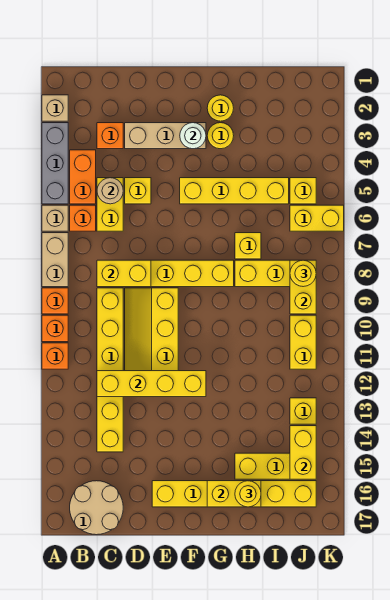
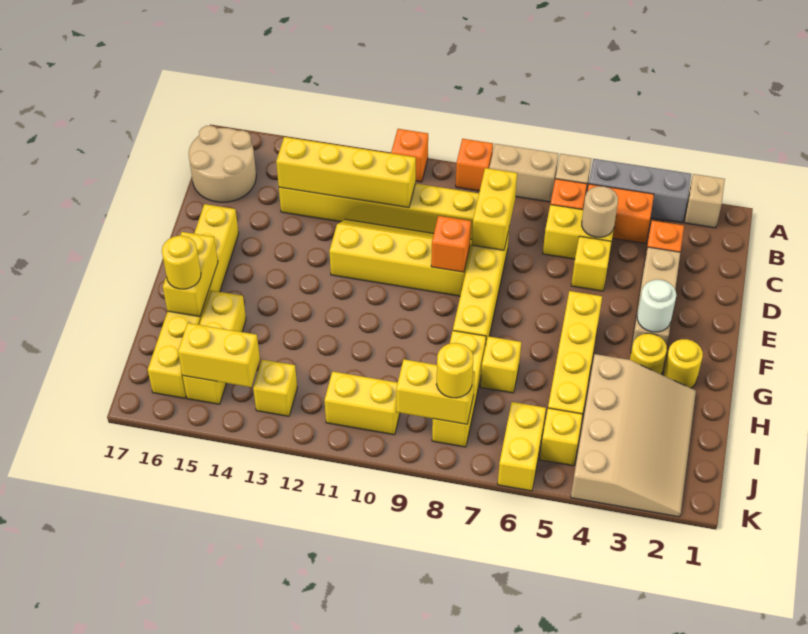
orange 1x1 brick [42,315,68,342] -> orange 1x1 brick moved to [431,216,471,272]
yellow 1x4 brick [97,371,206,397] -> yellow 1x4 brick turned to [276,137,416,208]
none -> tan 3x4 slope [571,354,696,517]

